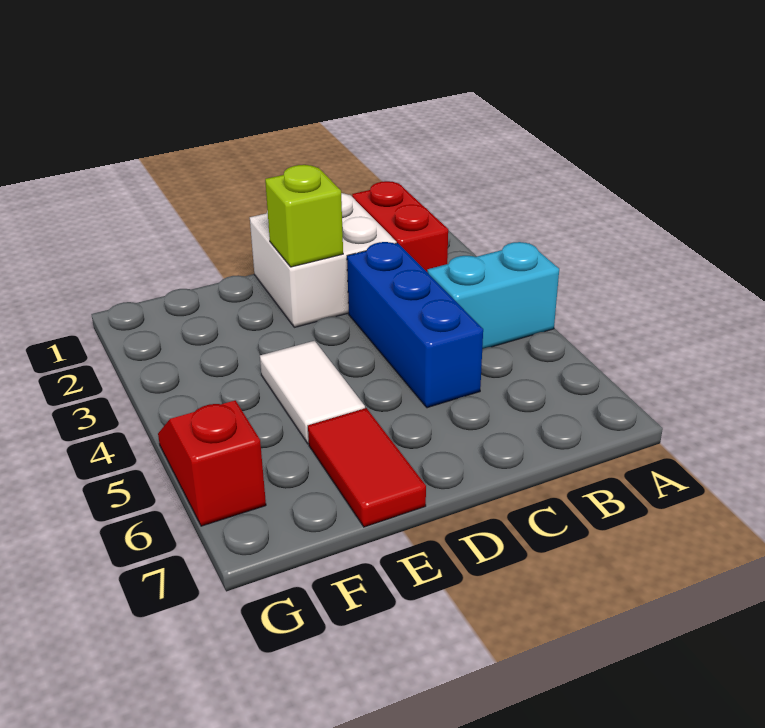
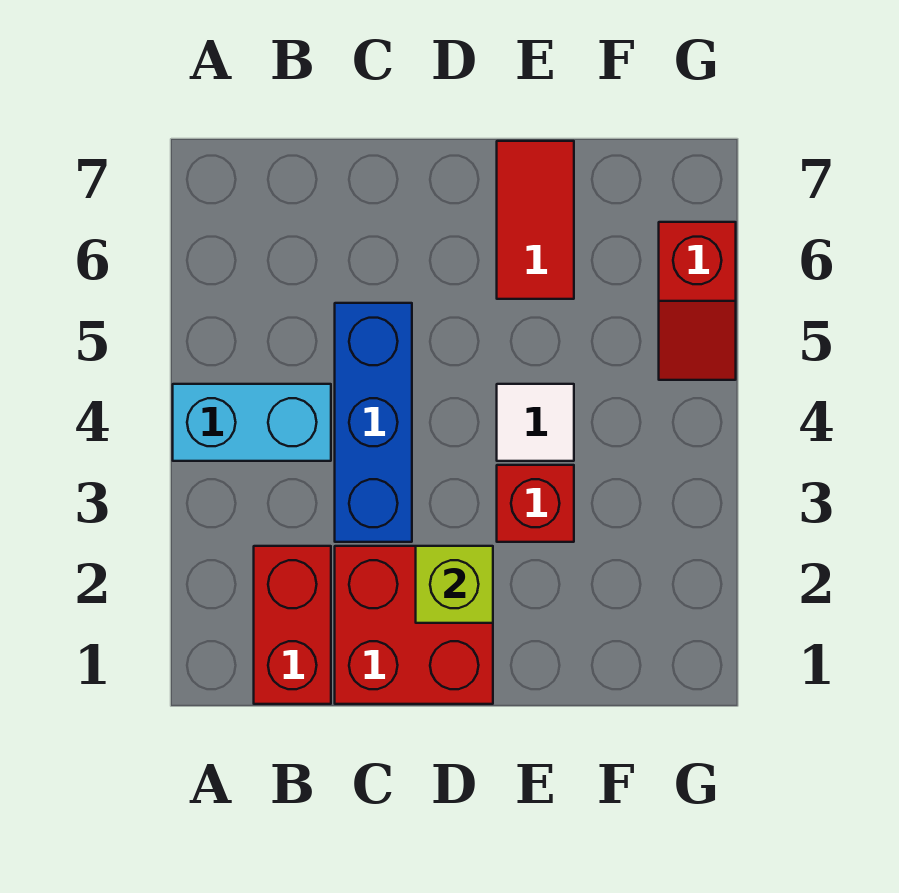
white 2x2 brick [250,193,397,327] -> red 2x2 brick [335,546,493,704]
none -> red 1x1 brick [497,465,574,542]
white 1x2 tile [260,341,365,444] -> white 1x1 tile [497,384,574,461]

